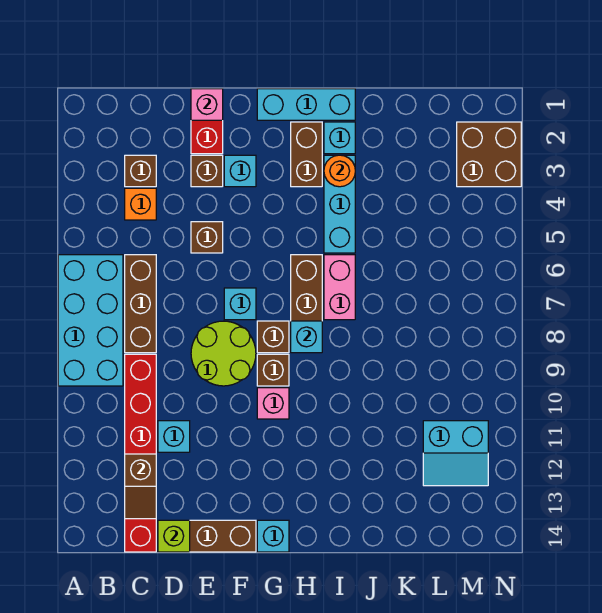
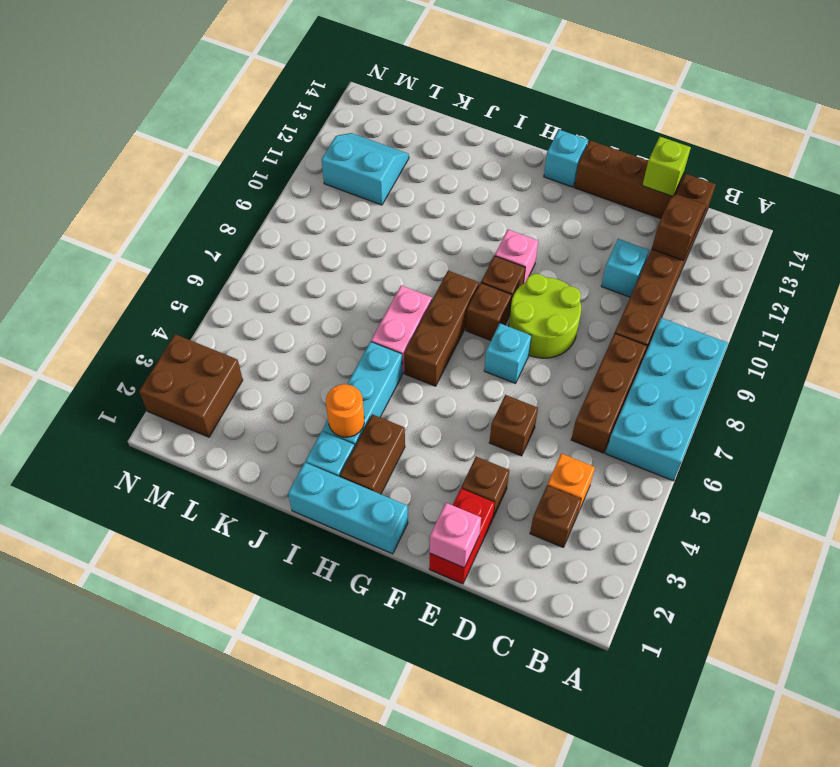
red 1x6 brick [125,354,156,552] -> brown 1x6 brick [615,174,716,356]
cyan 1x1 brick [224,155,256,187] -> none
cyan 1x1 brick [291,321,322,353] -> none

